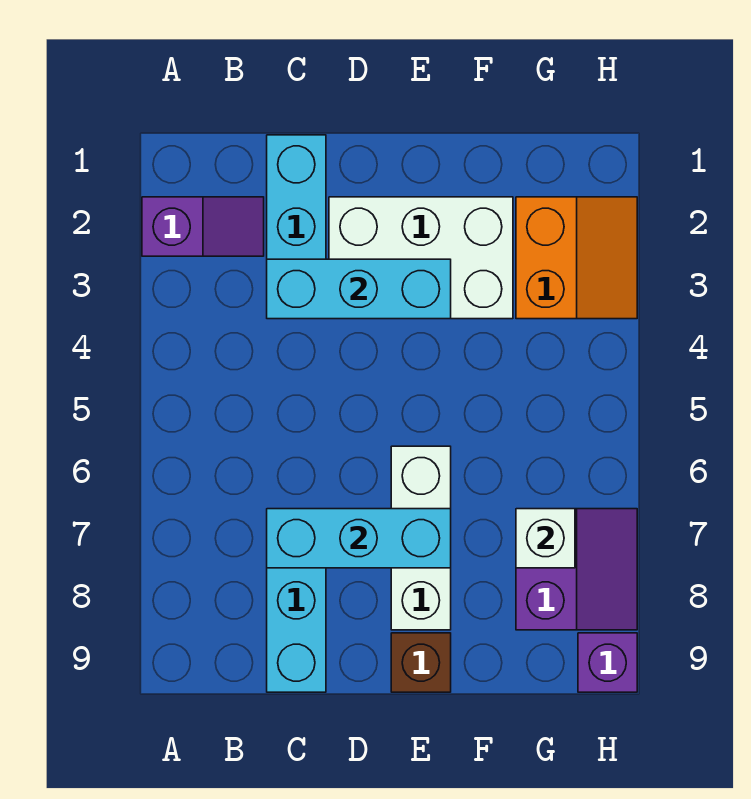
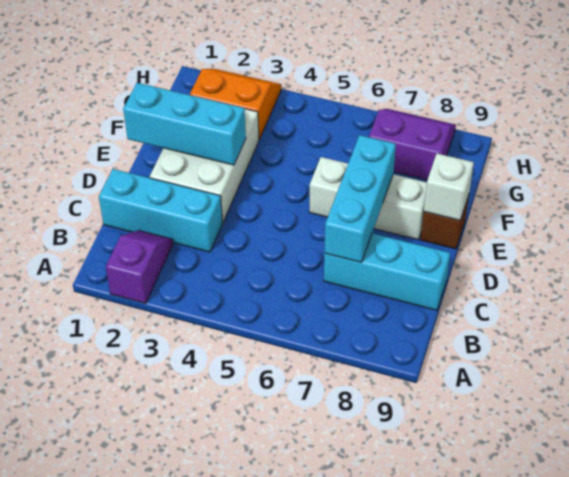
cyan 1x3 brick [267,259,451,319] -> cyan 1x3 brick turned to [123,83,246,165]
white 1x1 brick [516,509,575,568] -> white 1x1 brick moved to [424,154,474,220]
purple 1x1 brick [578,633,637,692] -> none

